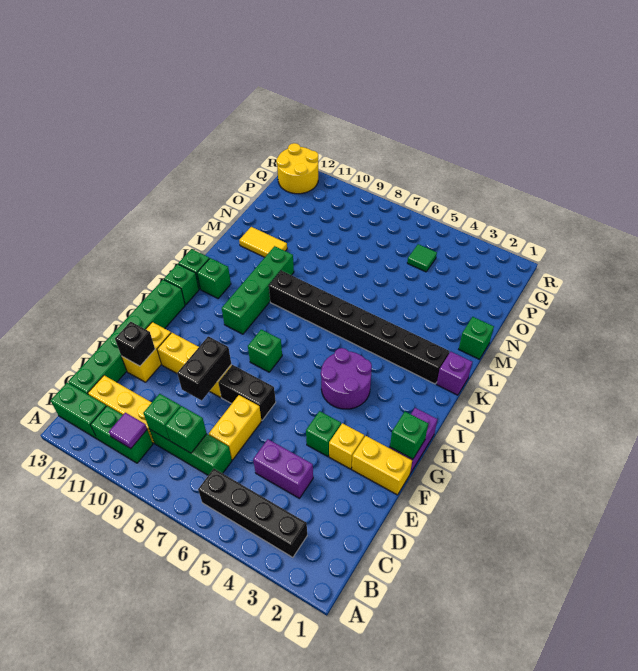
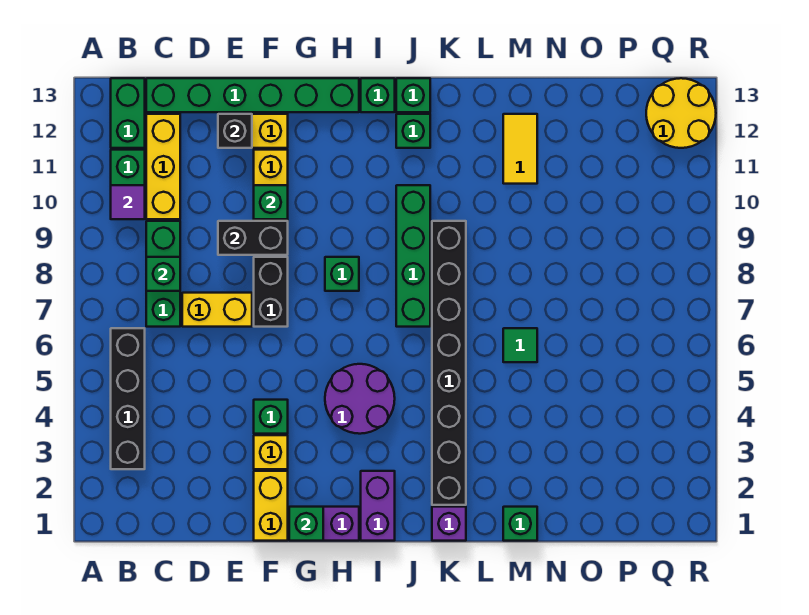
green 1x1 brick [143,394,181,441] -> green 1x1 brick moved to [254,185,288,219]
purple 1x2 brick [253,439,313,498] -> purple 1x2 brick moved to [361,471,395,541]
green 1x4 brick [222,246,294,334] -> green 1x4 brick turned to [396,185,430,327]
green 1x1 tile [407,244,437,272] -> green 1x1 tile moved to [503,328,537,362]

